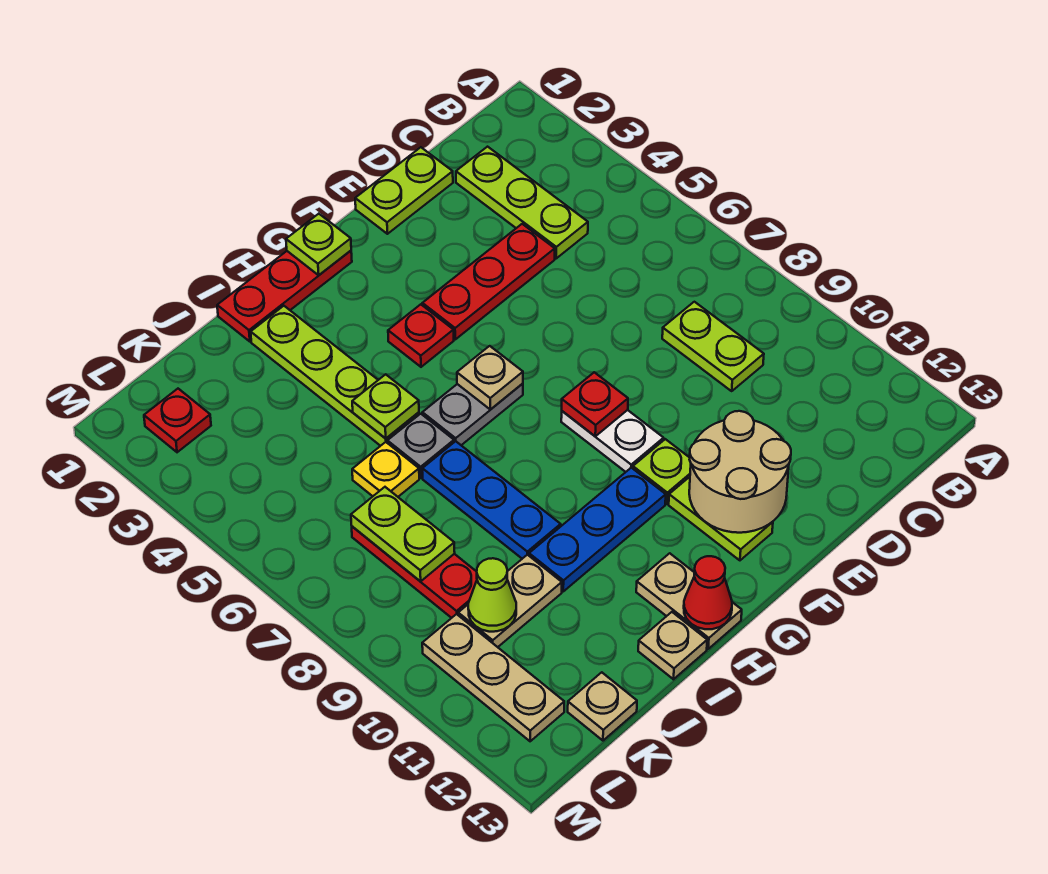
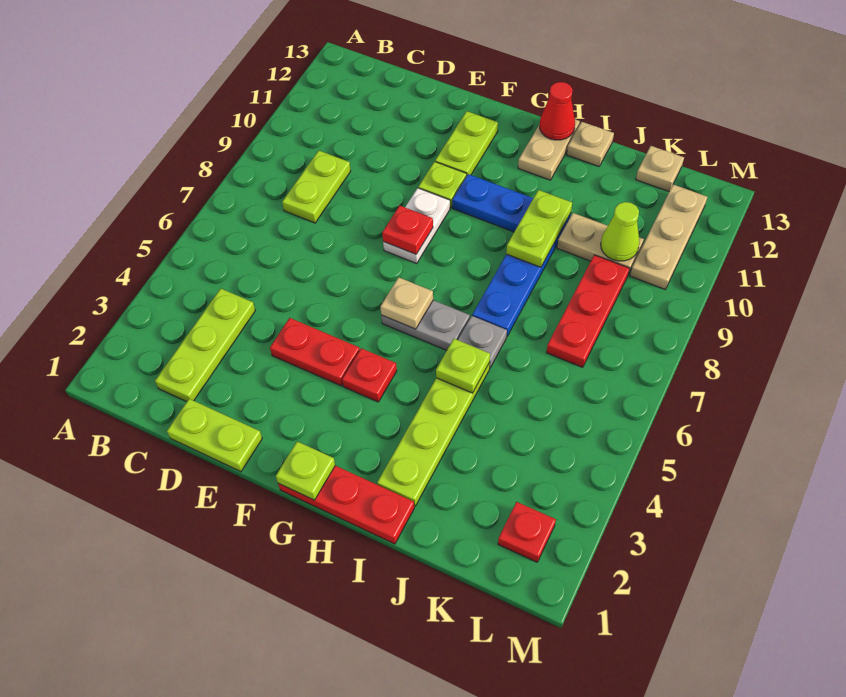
red 1x3 plate [422,224,555,339] -> red 1x2 plate [270,318,360,386]
tan 2x2 round brick [689,411,791,533] -> none
yellow 1x1 plate [352,442,419,497] -> none
lime 1x2 plate [351,487,455,582] -> lime 1x2 plate moved to [506,190,572,267]

